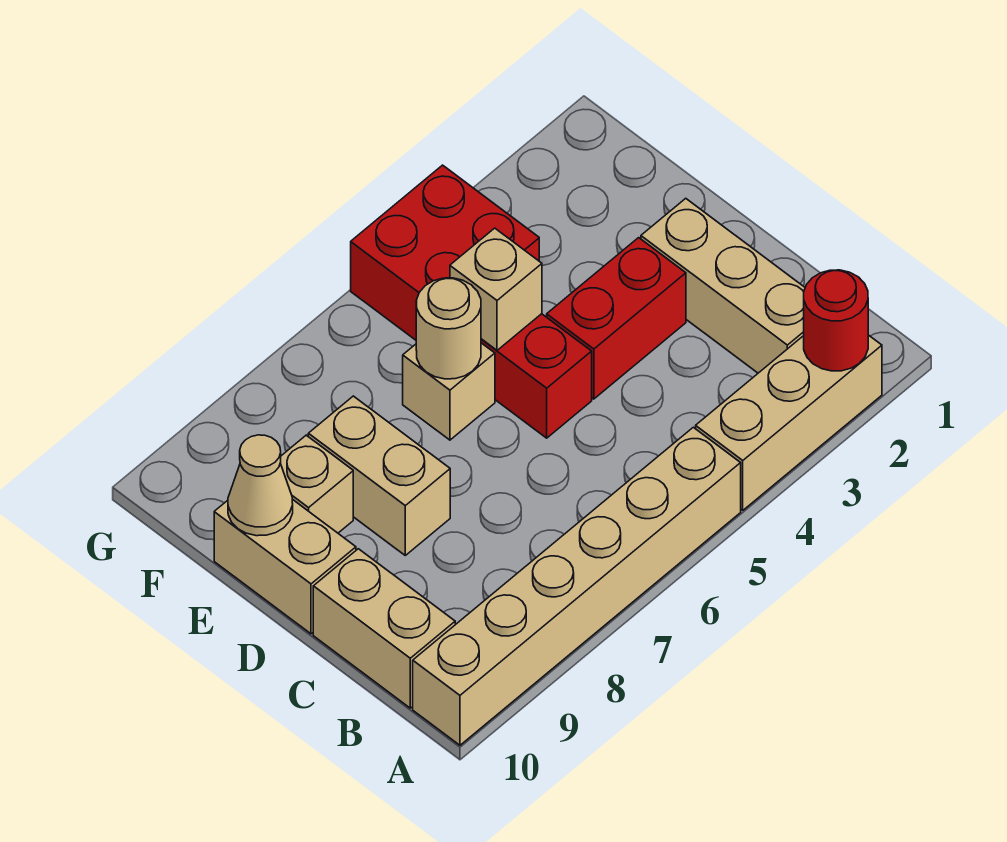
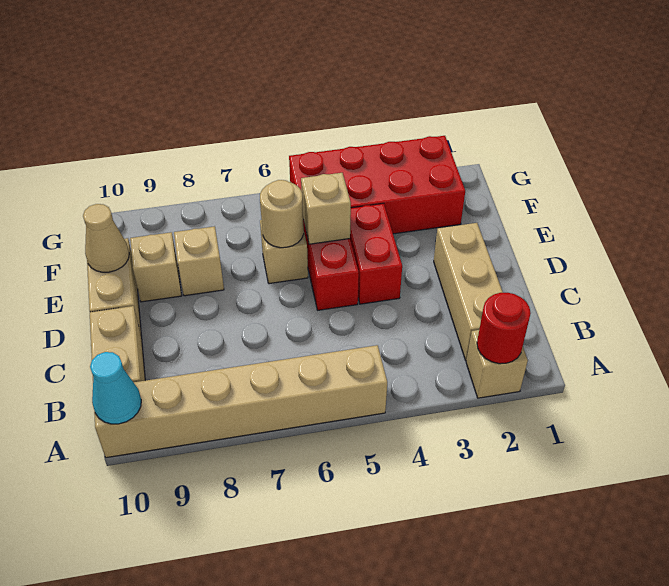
tan 1x3 brick [696,335,882,510] -> tan 1x1 brick [466,330,528,398]
none -> cyan 1x1 cone [90,352,141,424]
red 1x2 brick [547,238,686,399] -> red 1x2 brick turned to [350,203,402,304]
tan 1x2 brick [308,396,450,555] -> tan 1x1 brick [174,226,224,296]
red 2x2 brick [351,165,539,340] -> red 2x4 brick [289,136,465,234]

